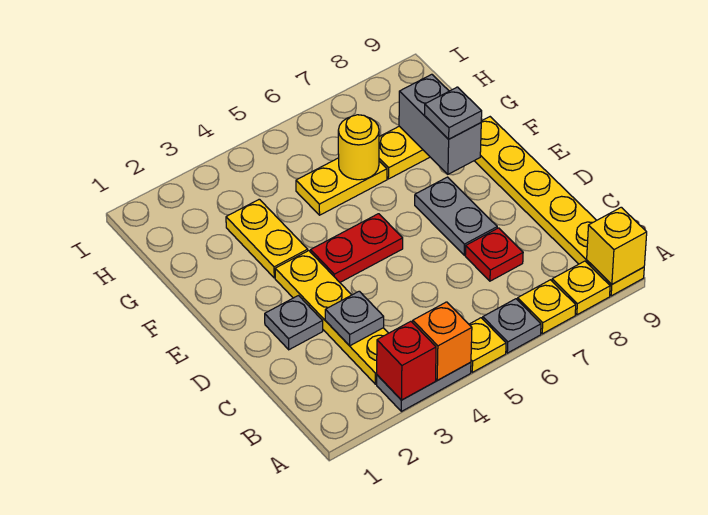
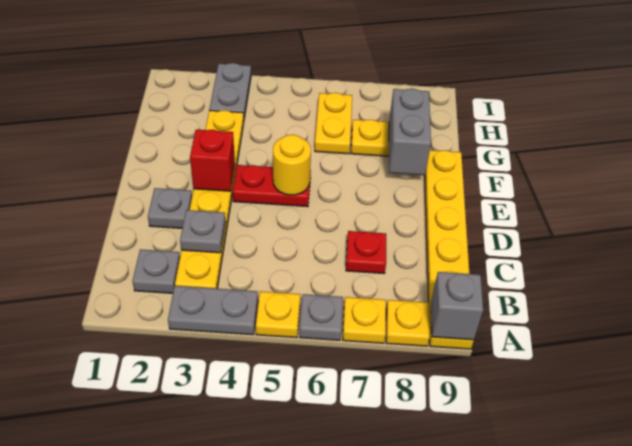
red 1x1 brick [377,321,436,400] -> red 1x1 brick moved to [190,130,235,191]
orange 1x1 brick [413,302,472,380] -> none
yellow 1x1 brick [587,207,647,284] -> grey 1x1 brick [431,272,483,340]
grey 1x2 plate [415,177,497,255] -> grey 1x2 plate moved to [209,63,251,118]
grey 1x1 plate [425,87,482,139] -> grey 1x1 plate moved to [132,249,180,293]
yellow 1x2 plate [296,158,387,215] -> yellow 1x2 plate turned to [315,93,352,154]
yellow 1x1 round brick [338,115,379,180] -> yellow 1x1 round brick moved to [273,135,311,195]

